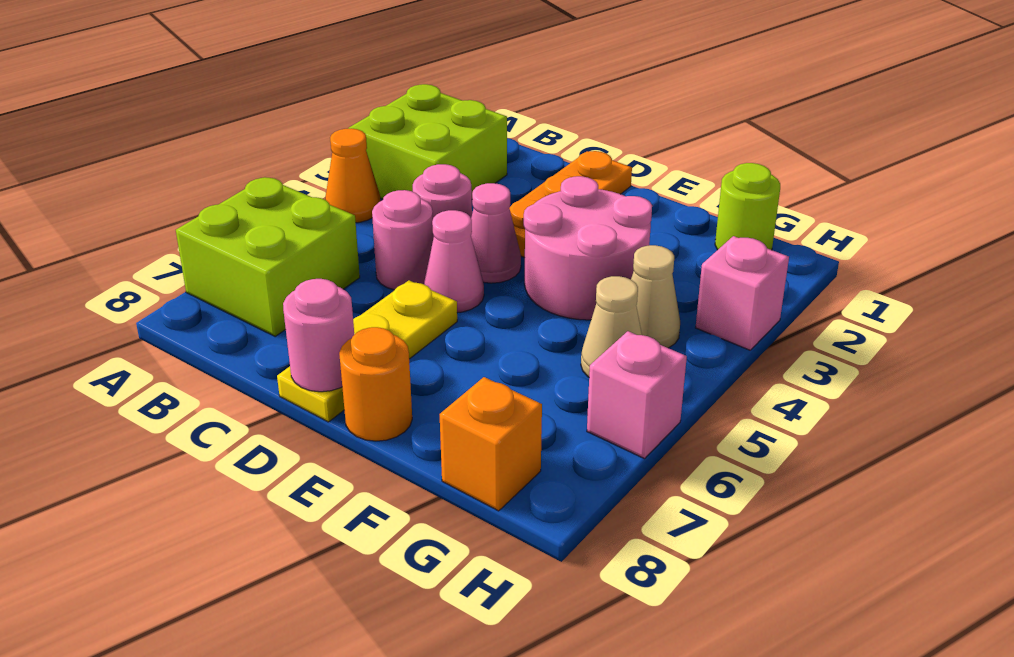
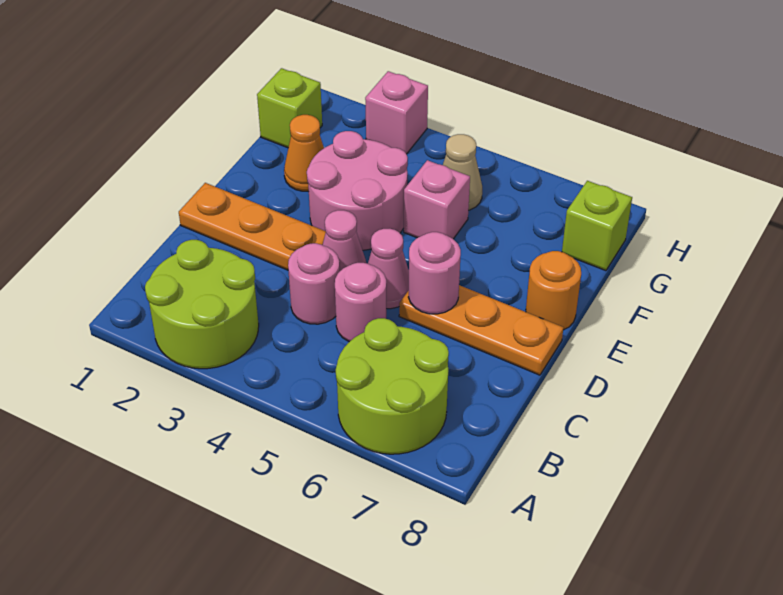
lime 2x2 brick [349,84,507,199] -> lime 2x2 round brick [145,240,259,369]
orange 1x1 cone [325,128,381,223] -> orange 1x1 cone moved to [284,115,324,192]
lime 2x2 brick [176,178,360,336] -> lime 2x2 round brick [336,318,449,454]
yellow 1x3 plate [277,280,457,422] -> orange 1x3 plate [399,285,563,375]
pink 1x1 round brick [283,279,354,392] -> pink 1x1 round brick moved to [408,232,461,314]
lime 1x1 round brick [715,163,780,250] -> lime 1x1 brick [257,68,322,148]
tan 1x1 cone [631,245,680,348] -> none
orange 1x1 brick [440,377,542,511] -> lime 1x1 brick [562,181,632,271]
pink 1x1 brick [587,331,687,459] -> pink 1x1 brick moved to [404,160,470,239]

